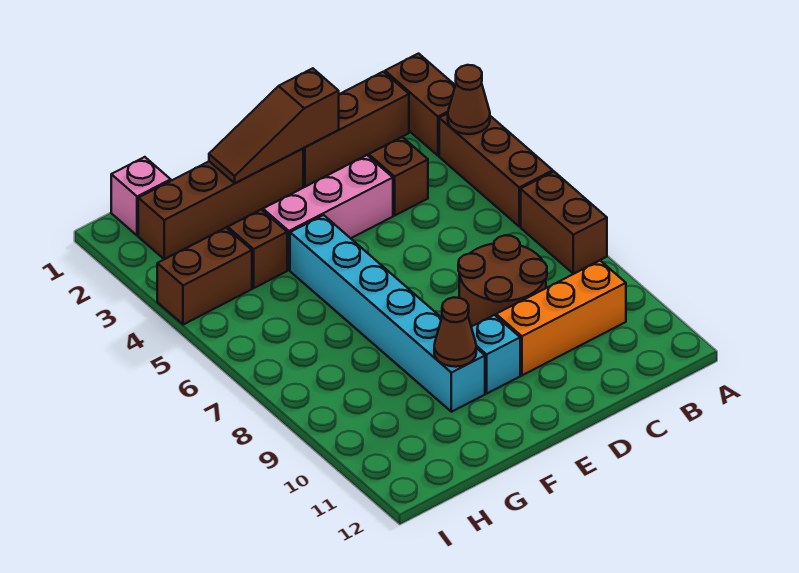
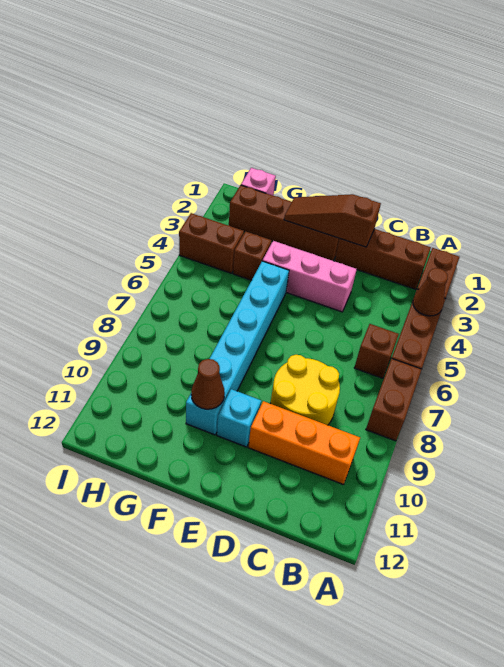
brown 1x1 brick [369,137,428,215] -> brown 1x1 brick moved to [354,324,399,378]
brown 2x2 round brick [458,235,547,327] -> yellow 2x2 round brick [270,355,340,425]

